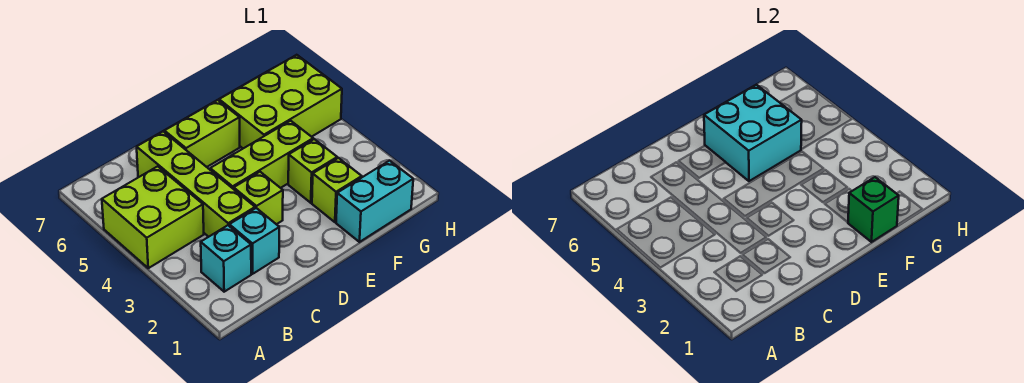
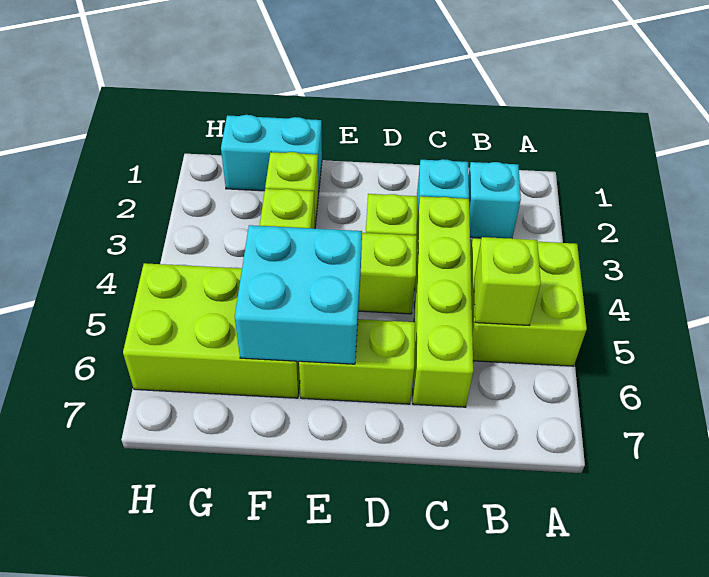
none -> lime 1x1 brick [474,237,541,325]
green 1x1 brick [848,177,899,242] -> none

